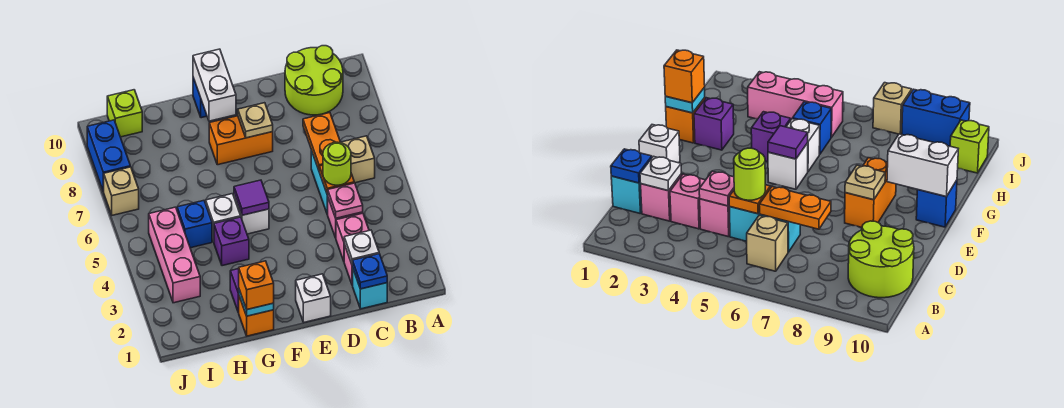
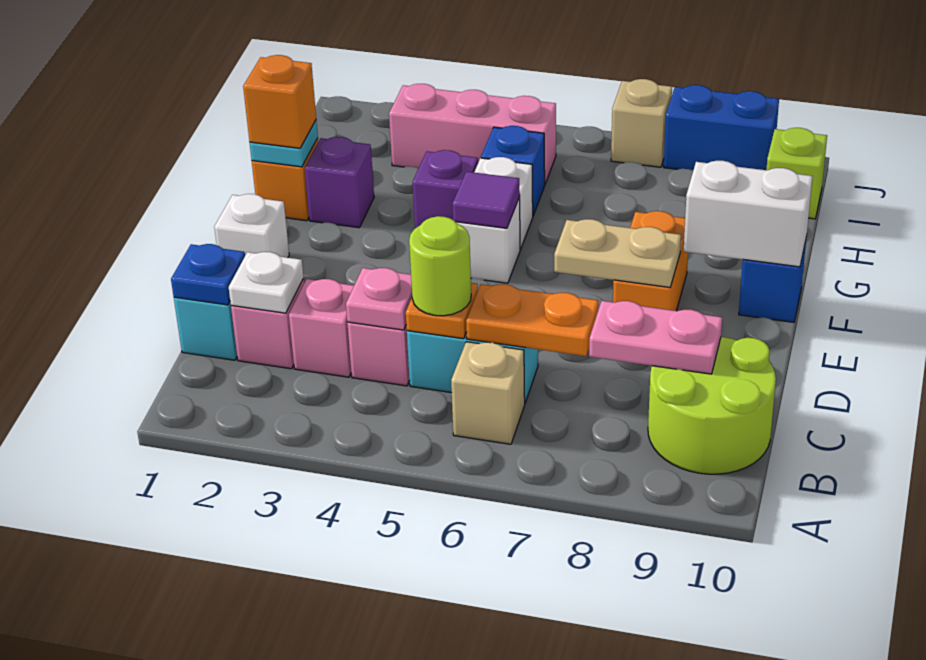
none -> pink 1x2 plate [589,301,722,374]
tan 1x1 plate [238,103,273,138] -> tan 1x2 plate [554,219,681,287]

